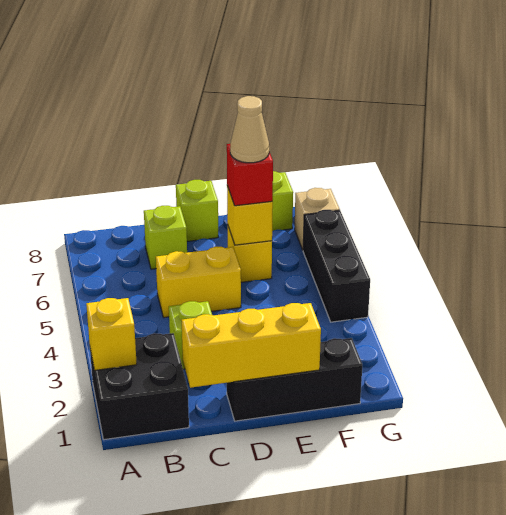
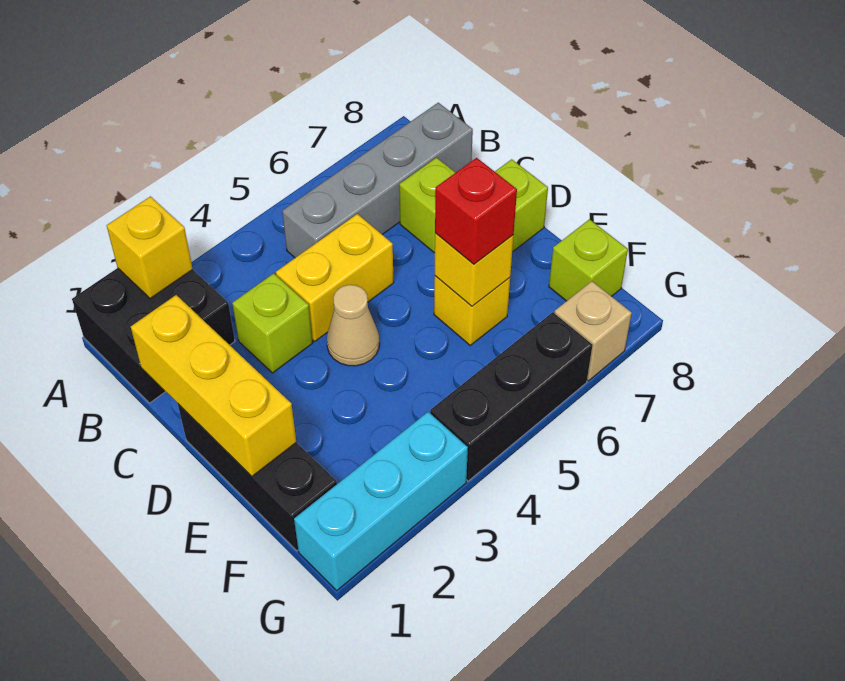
none -> grey 1x4 brick [282,103,473,258]
yellow 1x2 brick [156,246,241,318] -> yellow 1x2 brick turned to [276,214,394,341]
tan 1x1 cone [230,96,269,163] -> tan 1x1 cone moved to [327,285,379,366]
none -> cyan 1x3 brick [294,412,468,591]

